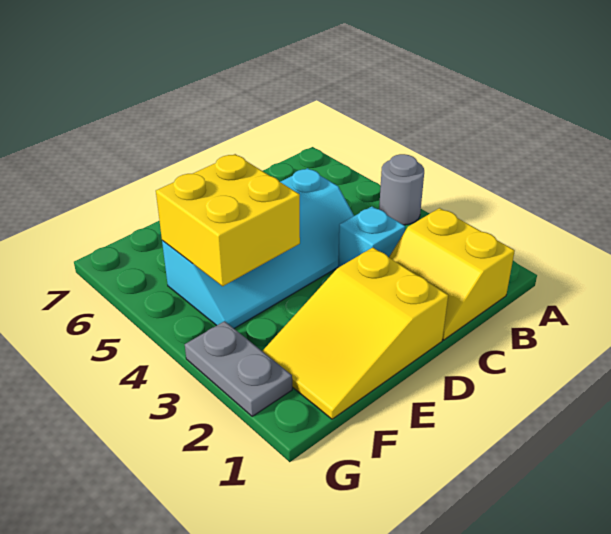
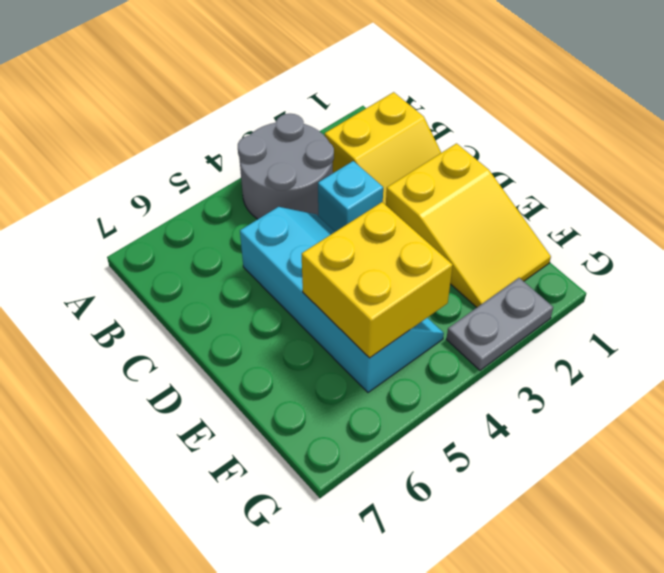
grey 1x1 round brick [379,154,424,225] -> grey 2x2 round brick [238,114,334,219]

